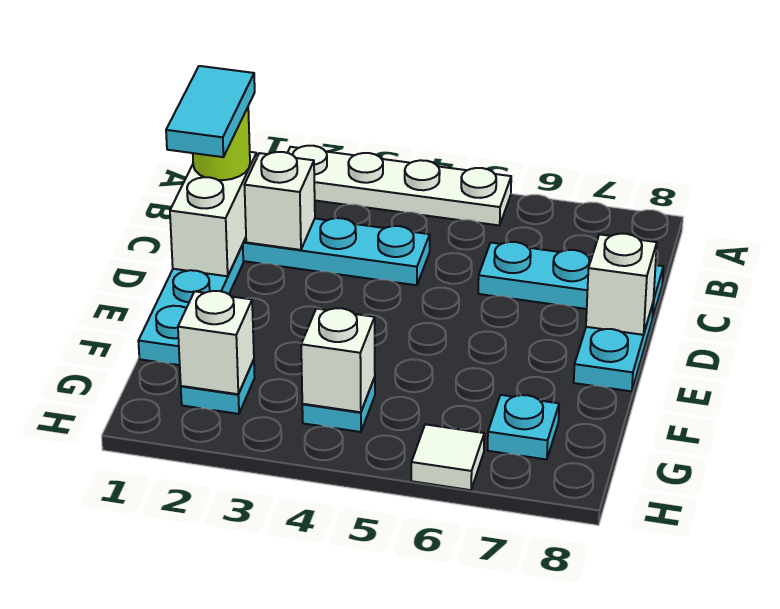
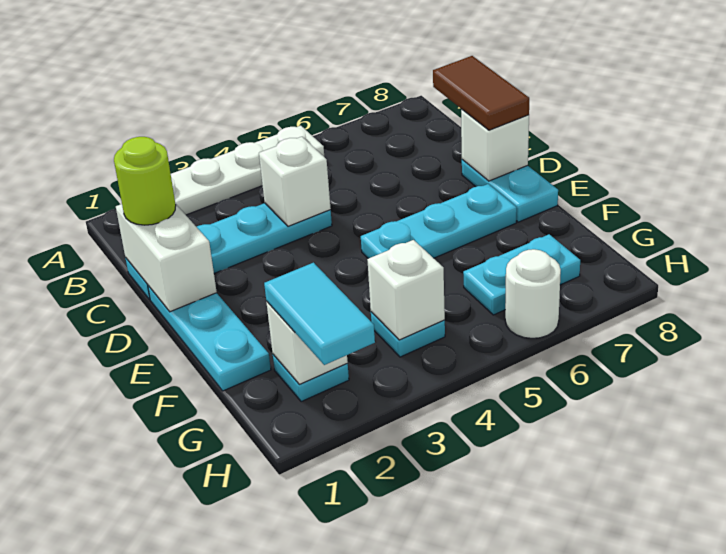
cyan 1x2 tile [166,66,255,157] -> cyan 1x2 tile moved to [264,263,375,365]
white 1x1 brick [244,152,315,250] -> white 1x1 brick moved to [259,137,331,226]
cyan 1x3 plate [478,242,663,318] -> cyan 1x3 plate moved to [361,184,517,258]
none -> brown 1x2 tile [433,56,529,130]
cyan 1x1 plate [488,395,559,460] -> cyan 1x2 plate [463,234,580,315]
white 1x1 tile [411,424,484,490] -> white 1x1 round brick [505,249,561,338]

